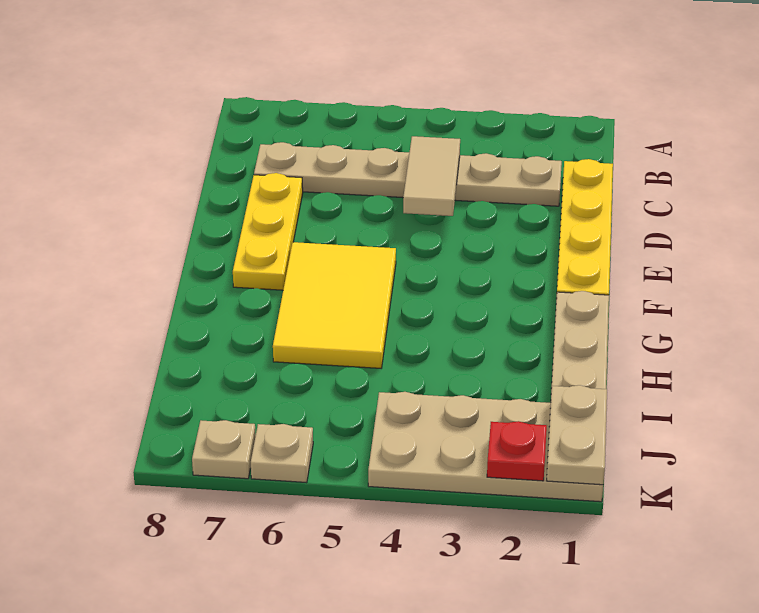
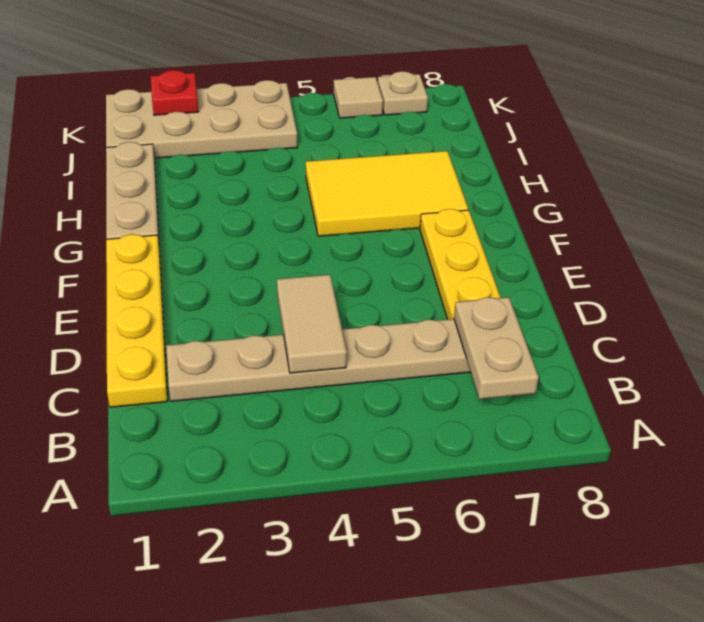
yellow 2x3 tile [273,242,396,368] -> yellow 2x3 tile turned to [306,151,468,236]
tan 1x2 plate [547,385,607,485] -> tan 1x2 plate moved to [454,297,539,399]
tan 1x1 plate [251,424,313,483] -> tan 1x1 tile [334,77,383,118]

